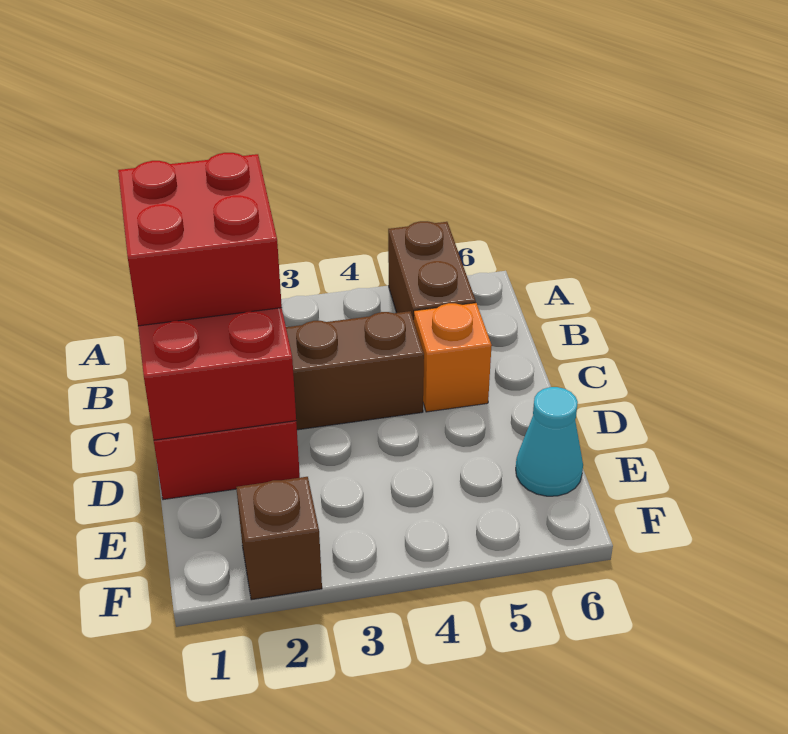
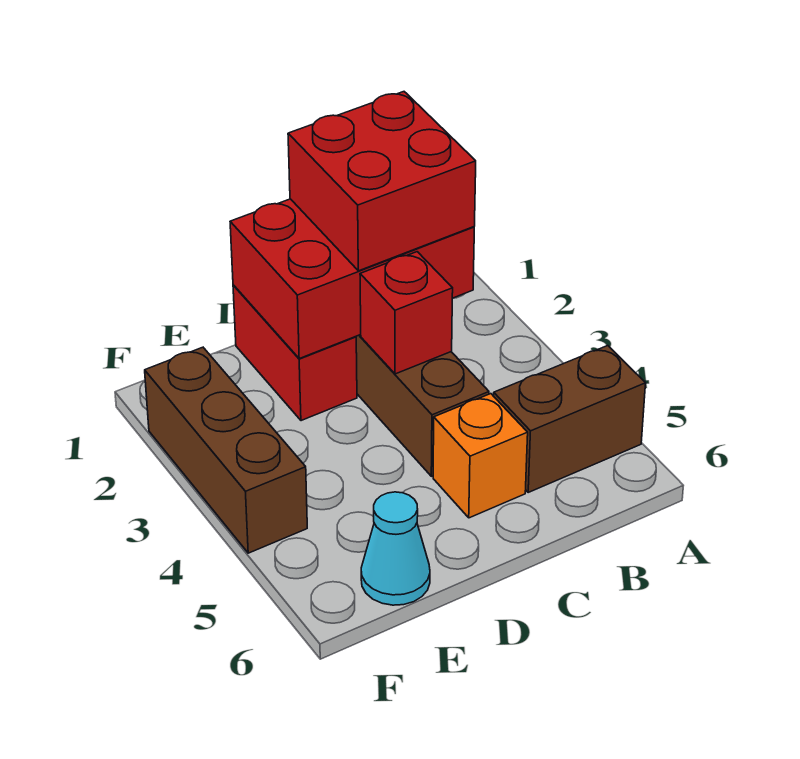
none -> red 1x1 brick [360,252,453,374]
brown 1x1 brick [236,477,322,600] -> brown 1x3 brick [145,347,307,553]

